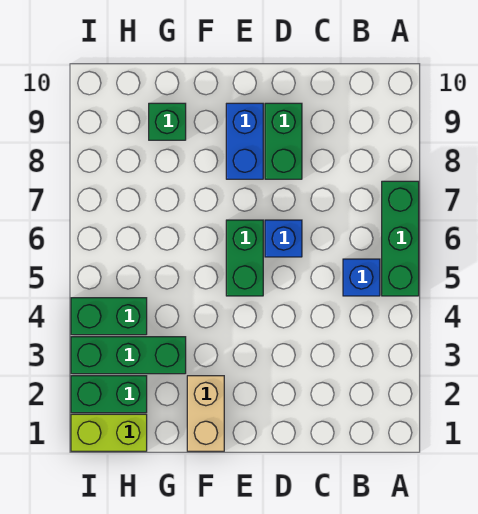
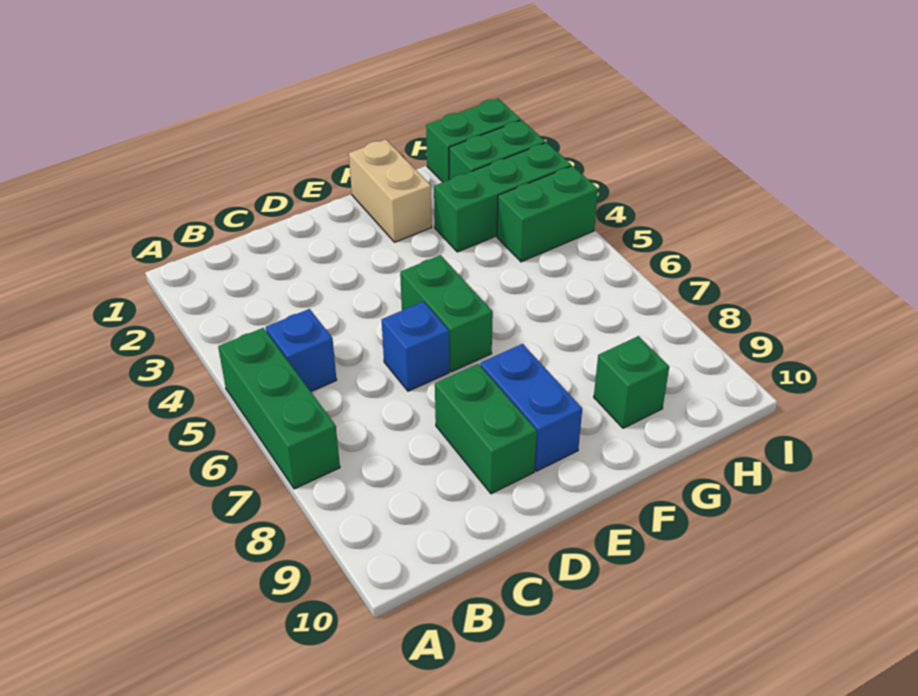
lime 1x2 brick [71,414,147,451] -> green 1x2 brick [426,99,521,182]

